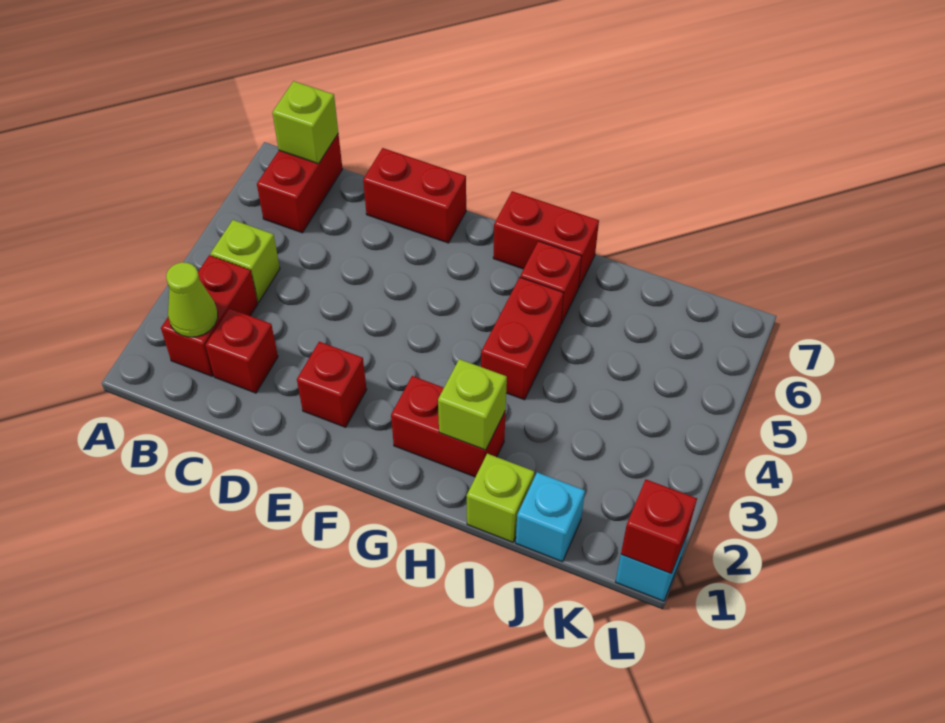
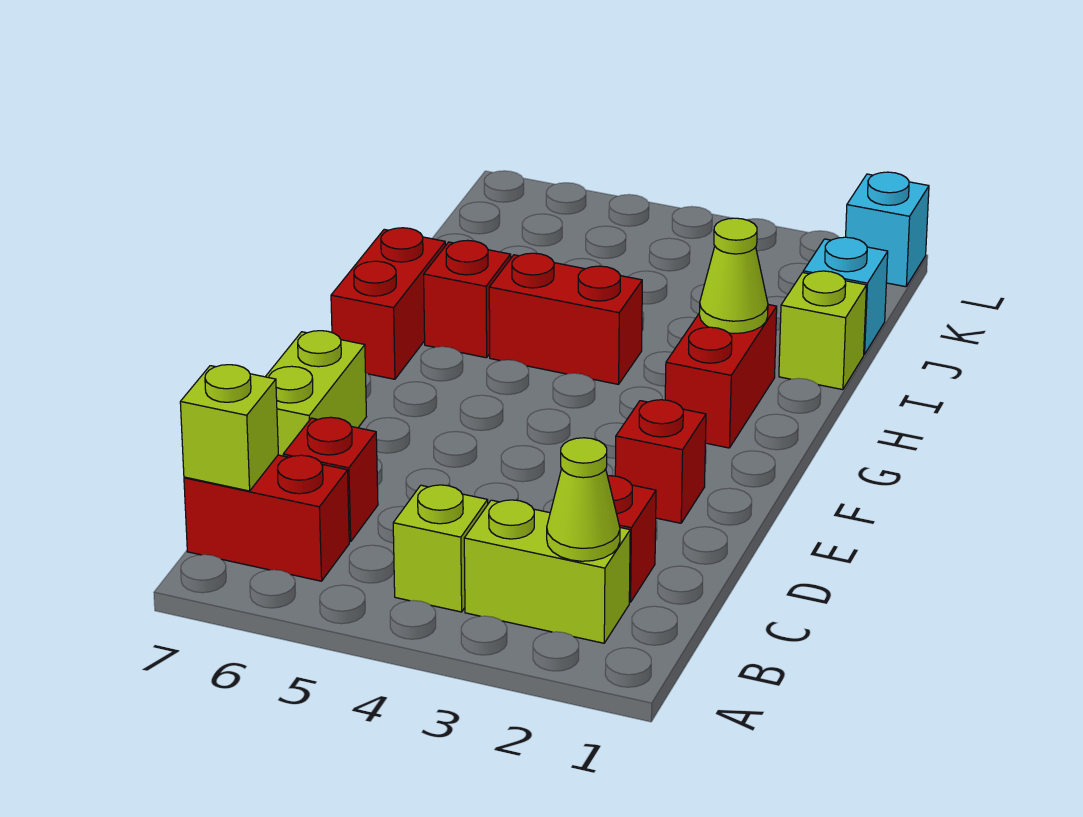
red 1x2 brick [161,255,258,376] -> lime 1x2 brick [464,500,630,643]
red 1x2 brick [363,148,466,243] -> lime 1x2 brick [266,331,366,456]
lime 1x1 brick [438,359,507,450] -> lime 1x1 cone [699,218,768,334]
red 1x1 brick [621,480,697,573] -> red 1x1 brick moved to [283,417,378,542]

